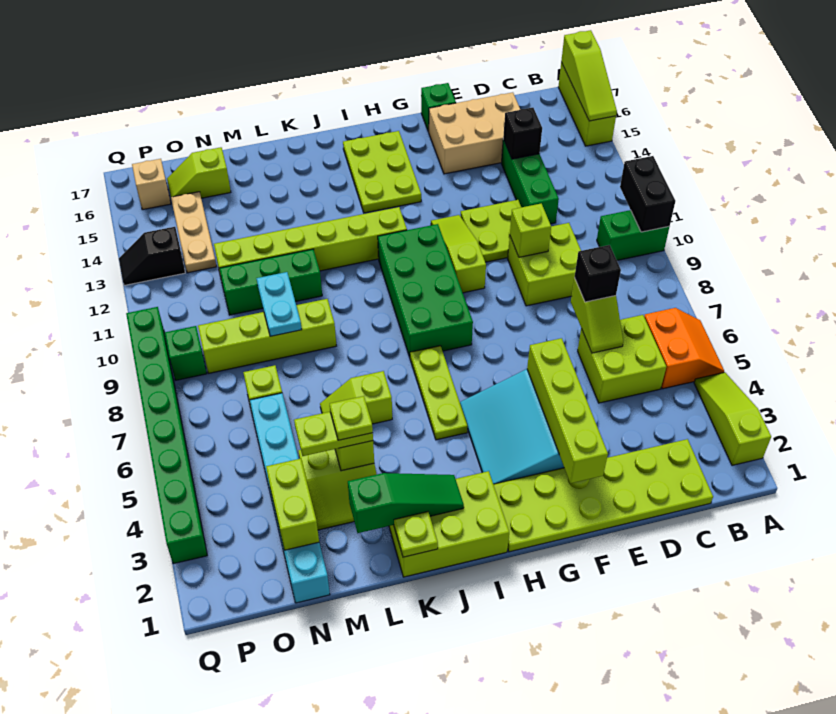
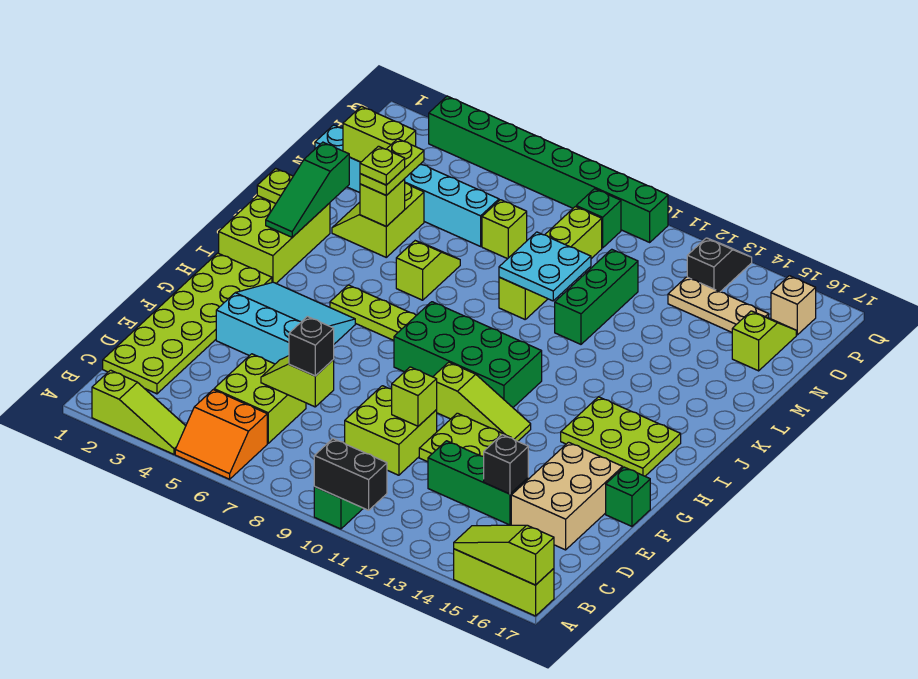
lime 1x4 brick [527,338,608,483] -> none
lime 1x6 brick [214,207,407,281] -> none
cyan 1x2 plate [256,272,302,336] -> cyan 2x2 plate [499,232,591,301]

